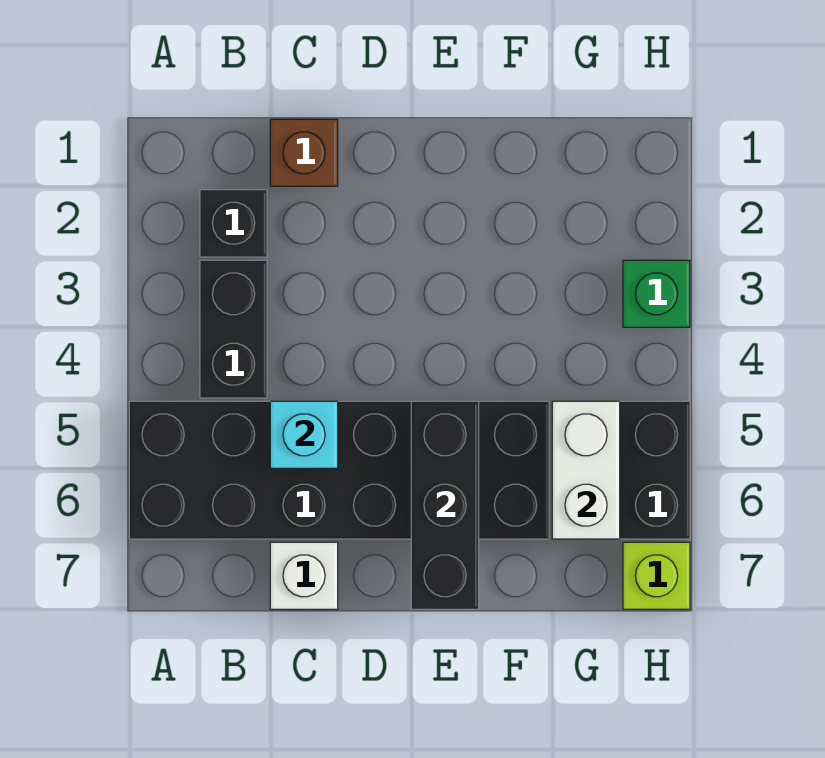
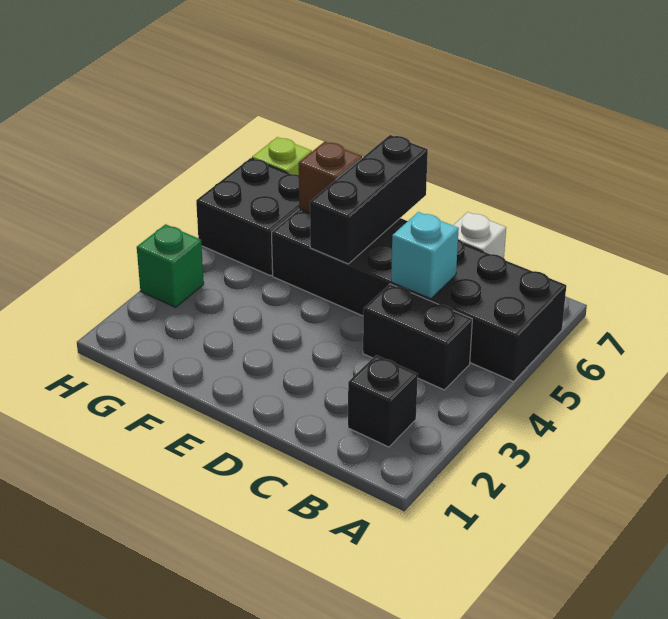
black 1x2 brick [200,260,267,398] -> black 1x2 brick turned to [363,284,472,390]
brown 1x1 brick [270,119,338,186] -> brown 1x1 brick moved to [299,142,362,213]
white 1x2 brick [552,401,620,539] -> none

